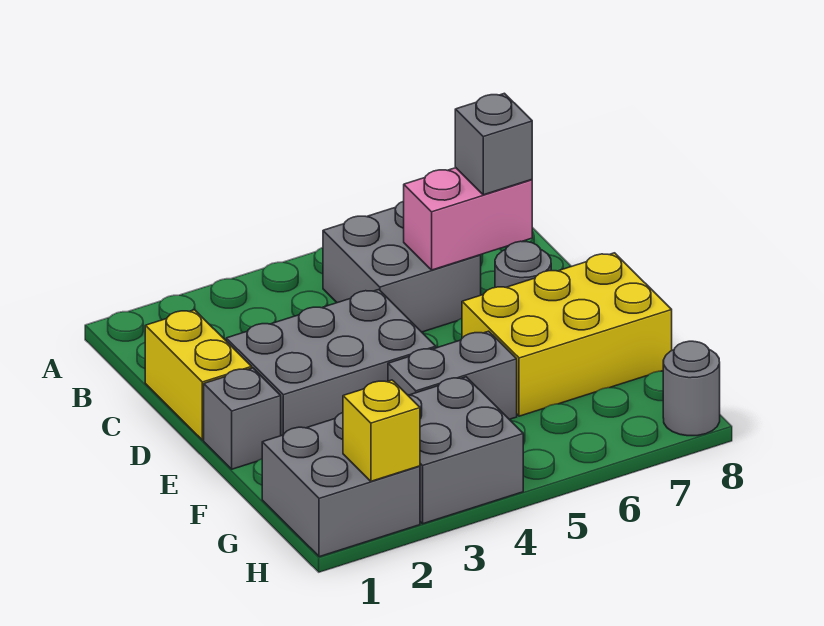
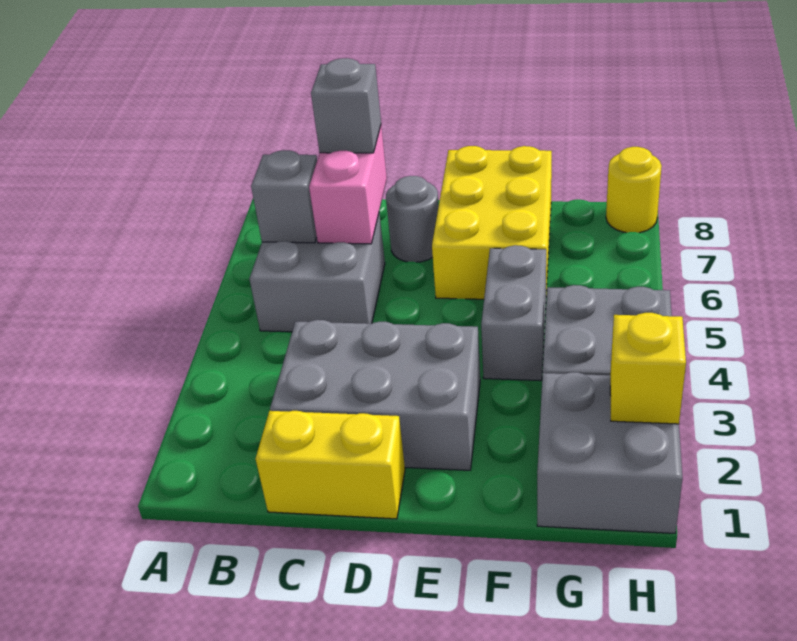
grey 2x3 brick [226,290,436,436] -> grey 2x3 brick turned to [270,320,480,470]
grey 1x1 brick [204,368,281,469] -> grey 1x1 brick moved to [251,150,317,243]
grey 1x1 round brick [663,341,720,436] -> yellow 1x1 round brick [606,147,662,233]

